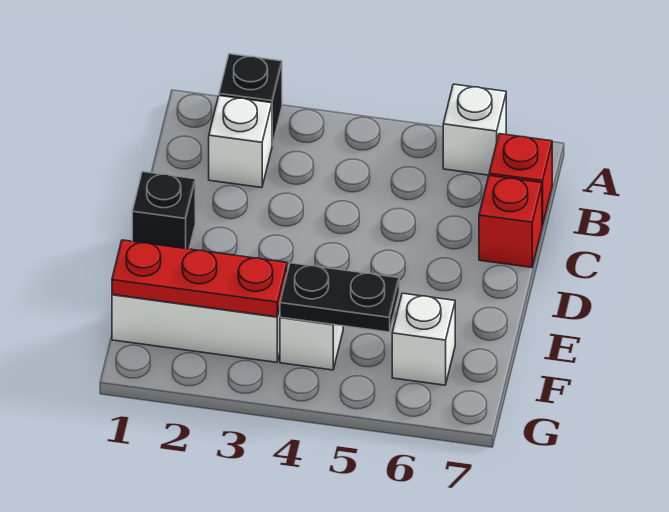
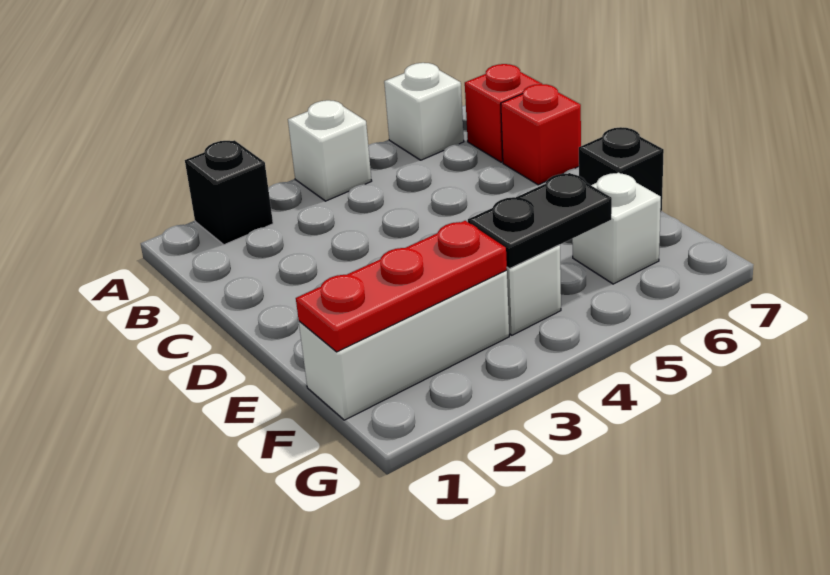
white 1x1 brick [209,96,272,188] -> white 1x1 brick moved to [288,100,372,201]
black 1x1 brick [132,172,195,249] -> black 1x1 brick moved to [579,127,664,213]

